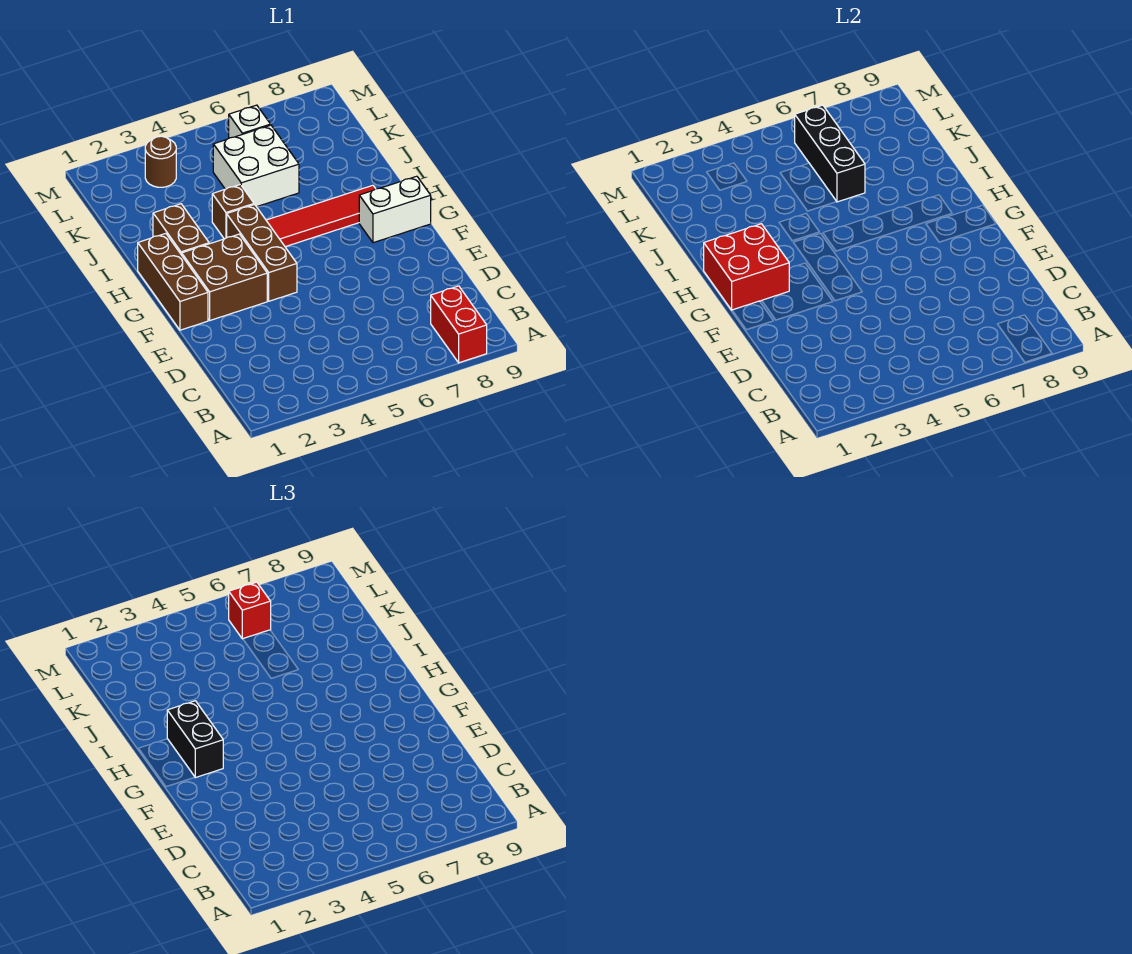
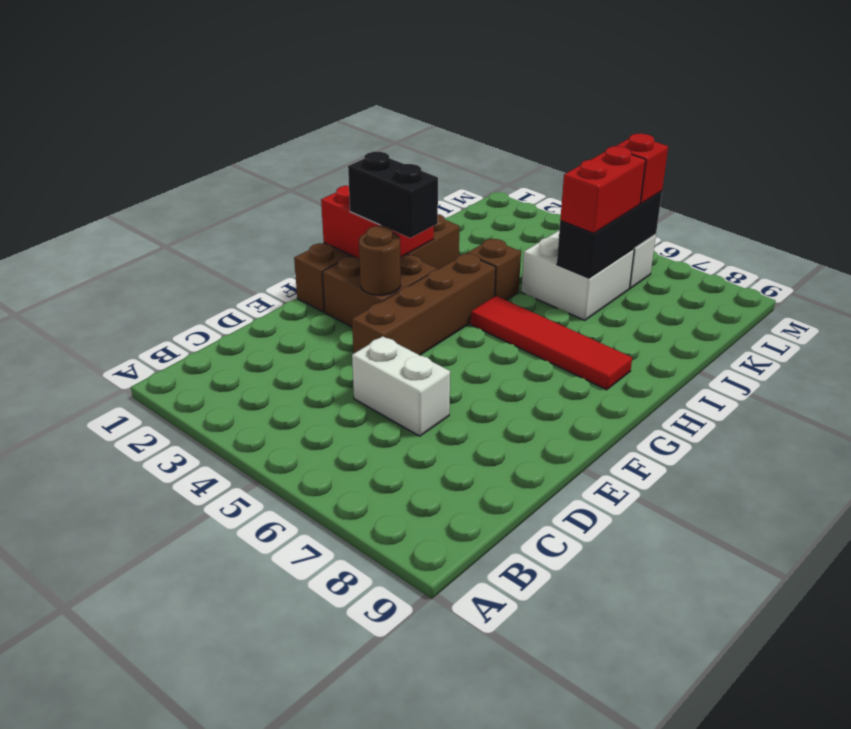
red 1x2 brick [431,286,487,363] -> red 1x2 brick moved to [560,146,646,233]
brown 1x3 brick [227,204,297,301] -> brown 1x4 brick [352,254,496,355]
black 1x2 brick [167,701,223,778] -> black 1x2 brick turned to [348,152,438,238]
white 1x2 brick [359,176,431,243] -> white 1x2 brick moved to [352,336,450,436]
brown 1x1 round brick [145,136,176,187] -> brown 1x1 round brick moved to [359,226,401,295]

